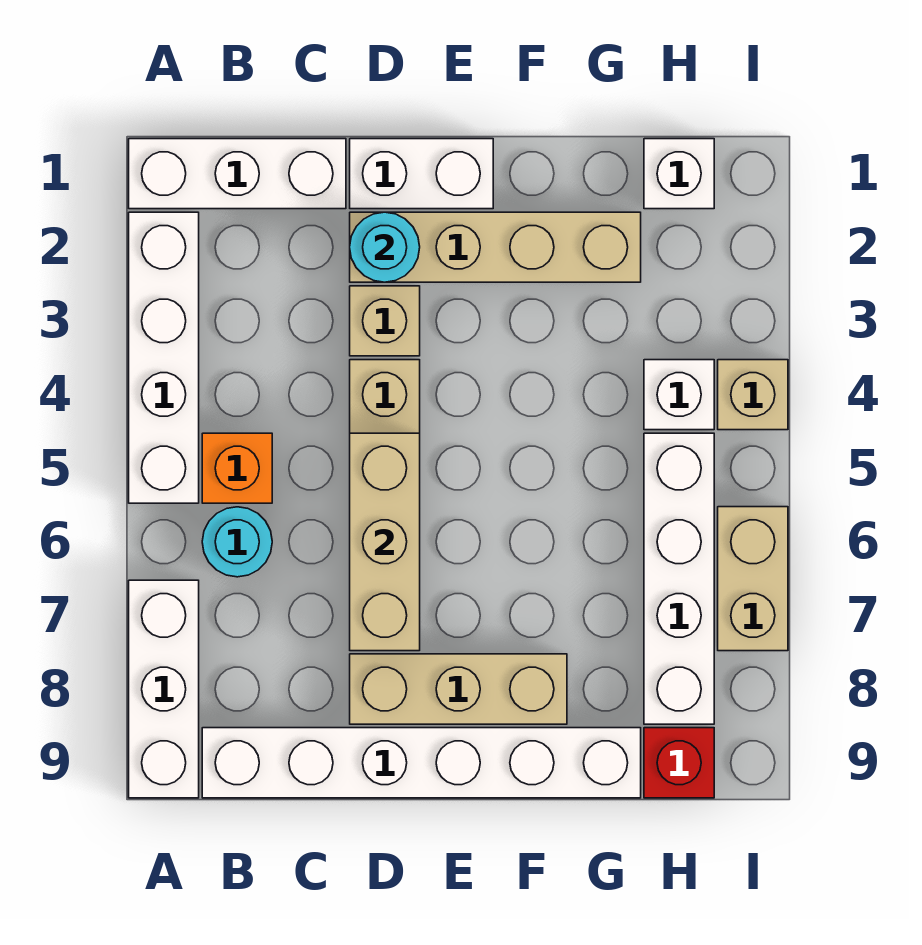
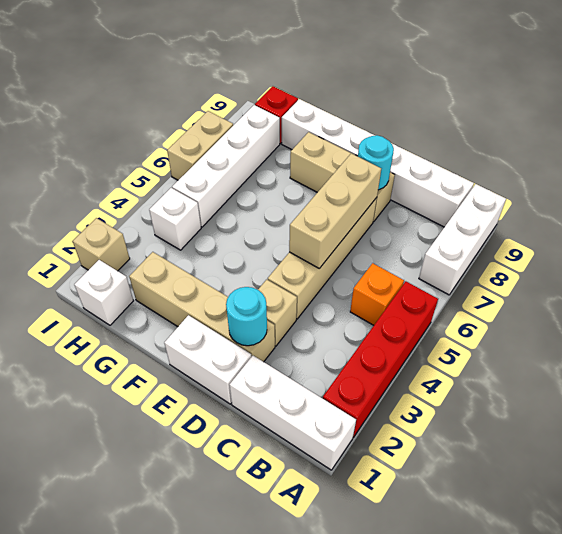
white 1x4 brick [129,212,199,503] -> red 1x4 brick [323,282,438,437]
cyan 1x1 round brick [202,507,272,577] -> cyan 1x1 round brick moved to [358,135,394,190]
tan 1x1 brick [718,360,788,430] -> tan 1x1 brick moved to [73,218,130,271]

